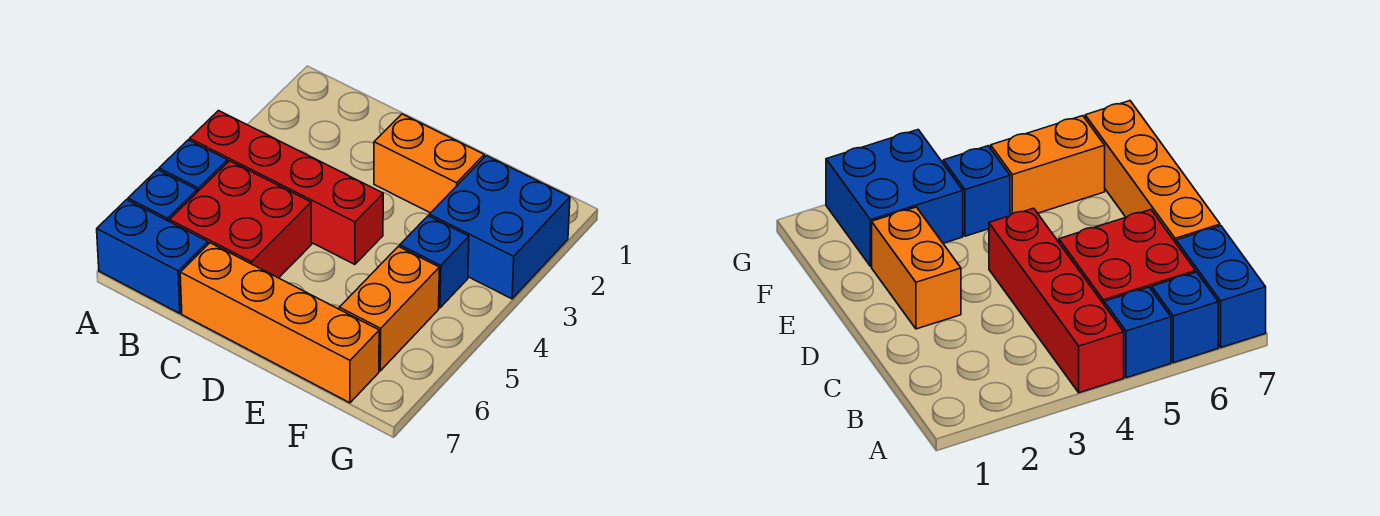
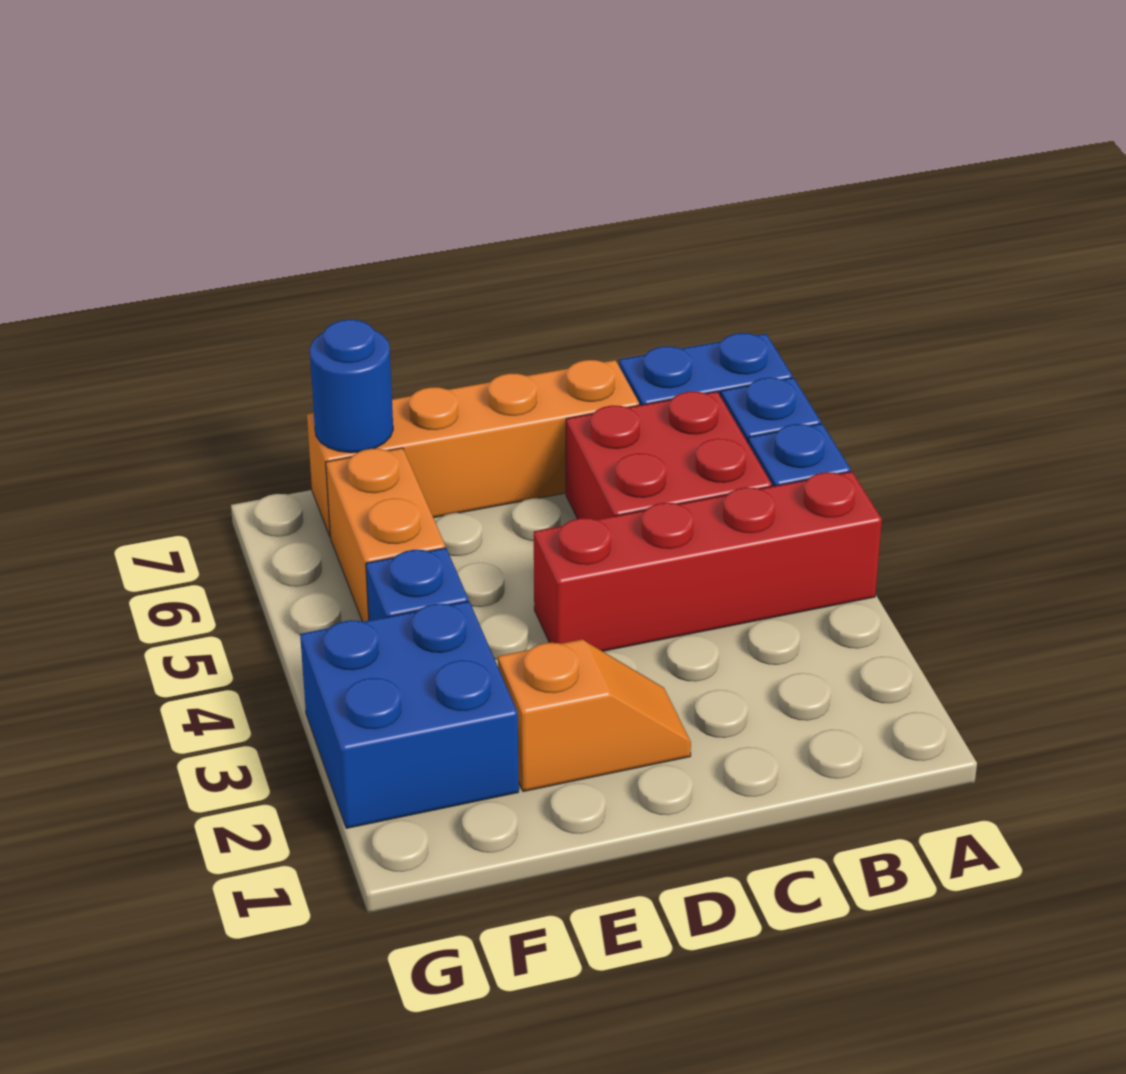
orange 1x2 brick [374,114,484,213] -> orange 1x2 slope [498,640,691,792]
none -> blue 1x1 round brick [310,320,393,453]

